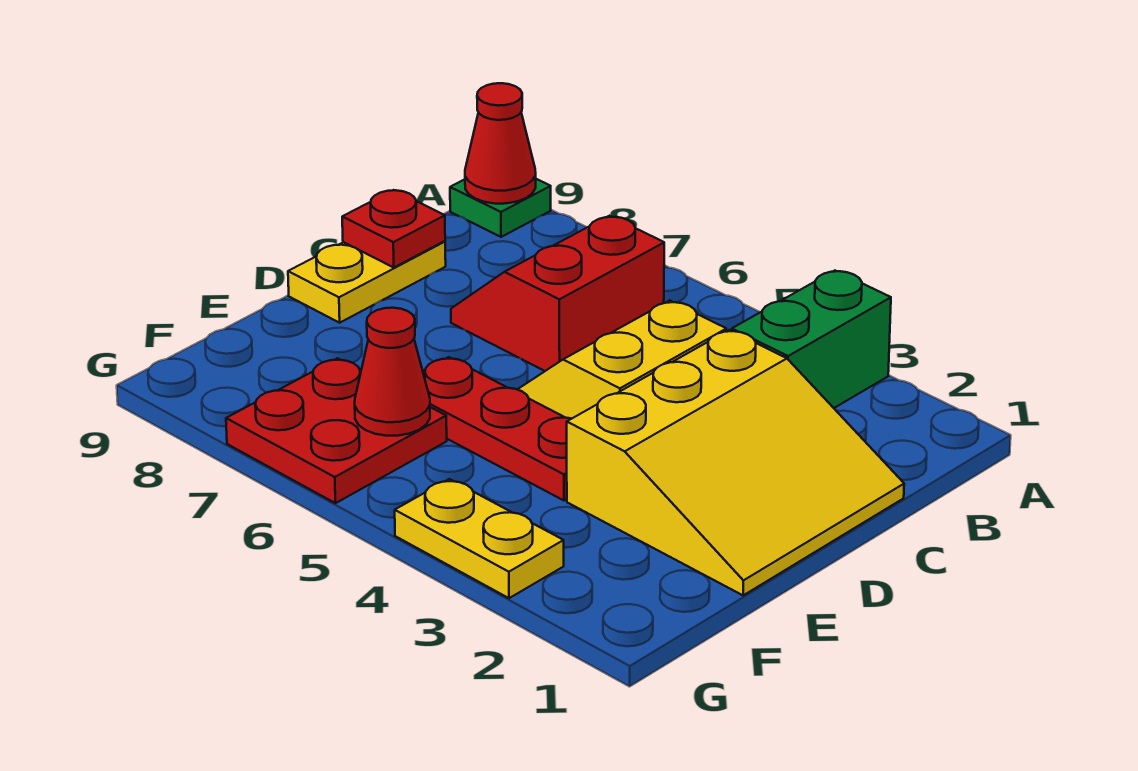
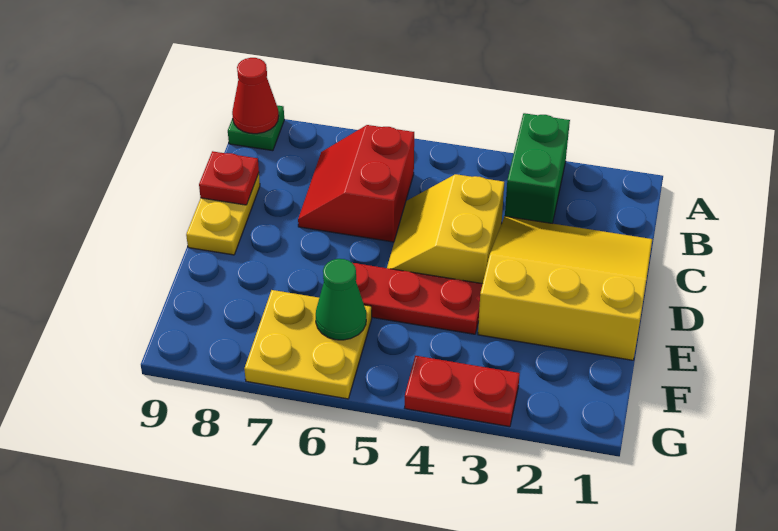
yellow 3x3 slope [567,330,904,595] -> yellow 3x3 slope turned to [478,216,652,360]
red 2x2 plate [226,358,447,503] -> yellow 2x2 plate [244,290,372,399]
red 1x1 cone [355,308,430,436] -> green 1x1 cone [316,259,366,340]
yellow 1x2 plate [395,479,564,598] -> red 1x2 plate [405,356,520,427]

